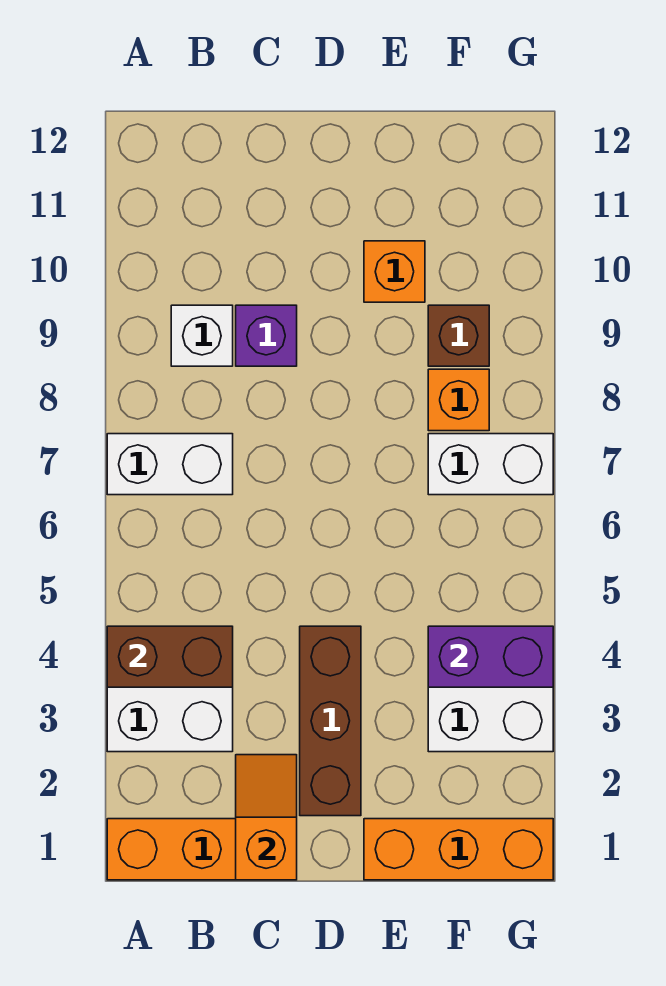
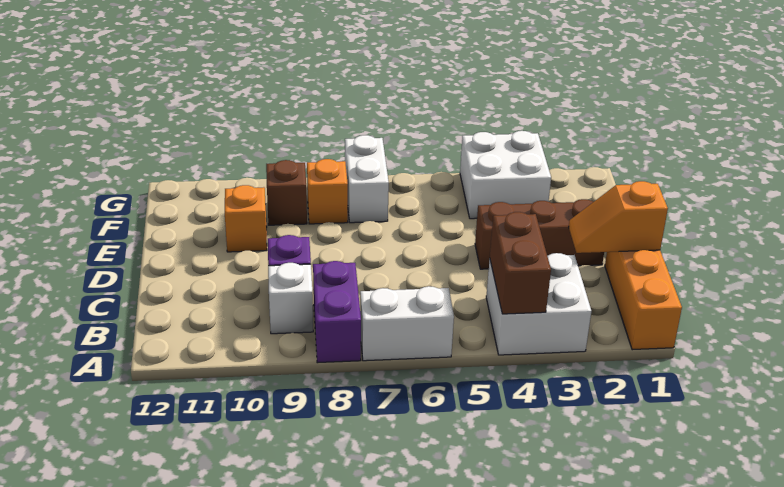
white 1x2 brick [107,434,233,495] -> white 1x2 brick turned to [360,286,454,361]
orange 1x3 brick [364,819,553,880] -> none
purple 1x2 brick [428,626,553,687] -> purple 1x2 brick moved to [313,261,361,363]

